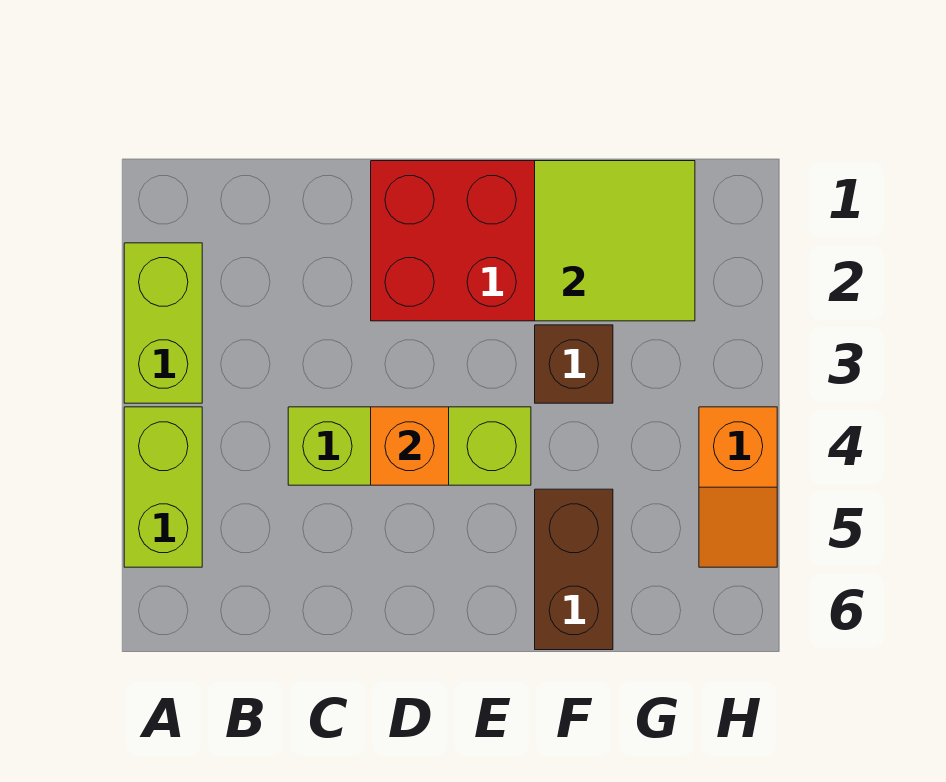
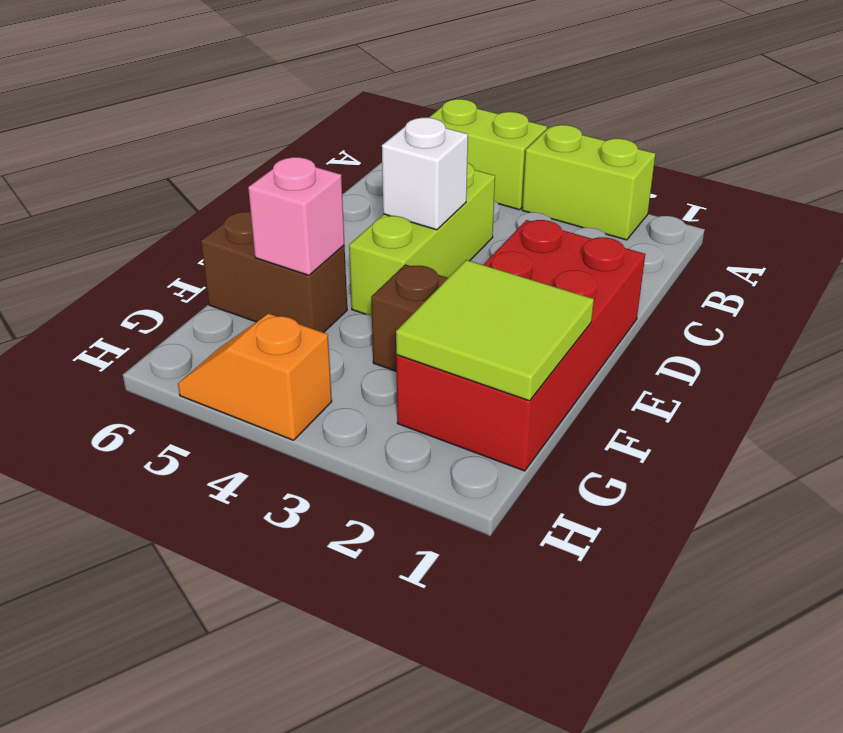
orange 1x1 brick [371,407,449,485] -> white 1x1 brick [382,118,468,230]
none -> pink 1x1 brick [248,157,344,275]

